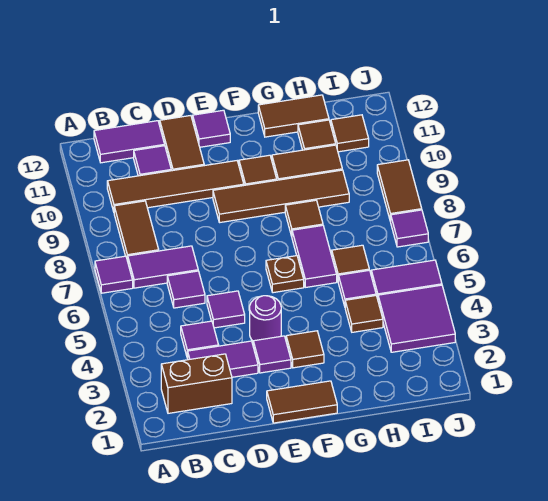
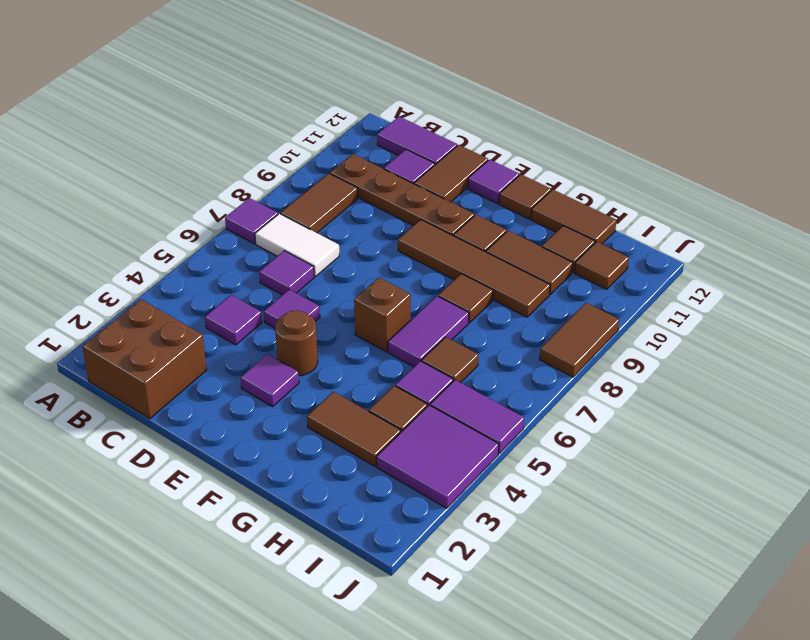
brown 1x2 brick [161,354,232,413] -> brown 2x2 brick [82,299,207,419]
purple 1x2 tile [128,246,198,288] -> white 1x2 tile [255,214,339,276]
brown 1x4 tile [107,161,244,212] -> brown 1x4 plate [330,154,474,236]
purple 1x2 tile [188,341,258,377] -> none
brown 1x2 tile [267,381,337,423] -> brown 1x2 tile moved to [307,392,401,466]
purple 1x1 round brick [250,296,281,341] -> brown 1x1 round brick [275,310,318,376]
brown 1x1 tile [286,331,324,368] -> brown 1x1 tile moved to [499,174,551,219]
brown 1x1 plate [266,256,304,293] -> brown 1x1 brick [354,278,411,352]
purple 1x1 tile [391,210,428,247] -> none

